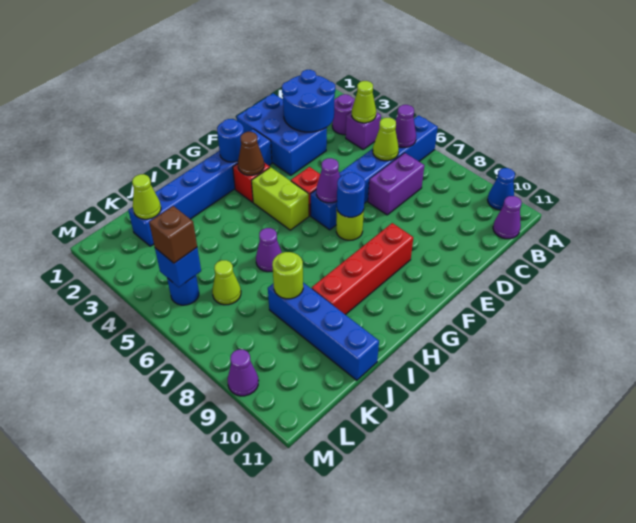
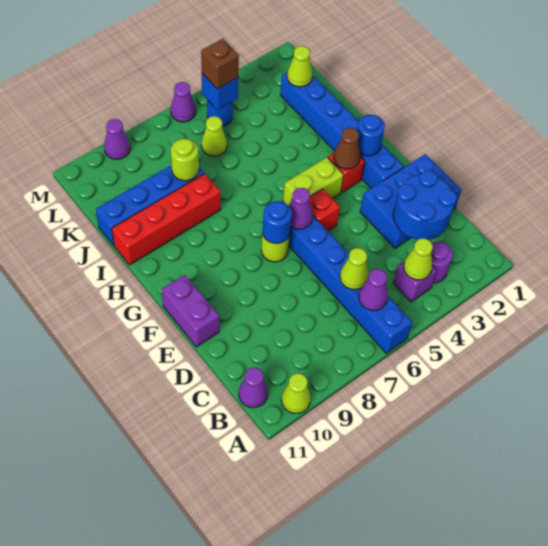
blue 1x1 cone [487,168,515,210] -> lime 1x1 cone [281,373,311,413]
purple 1x2 brick [368,153,424,215] -> purple 1x2 brick moved to [162,275,219,347]
red 1x4 brick [312,223,413,315] -> red 1x4 brick turned to [112,174,221,265]
purple 1x1 cone [256,228,282,272] -> purple 1x1 cone moved to [171,82,196,122]

